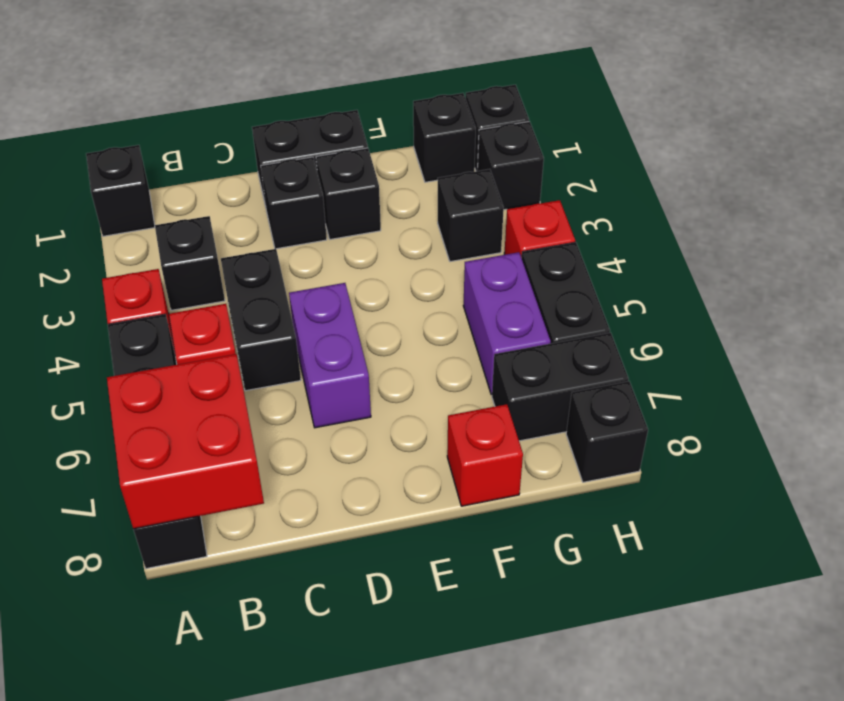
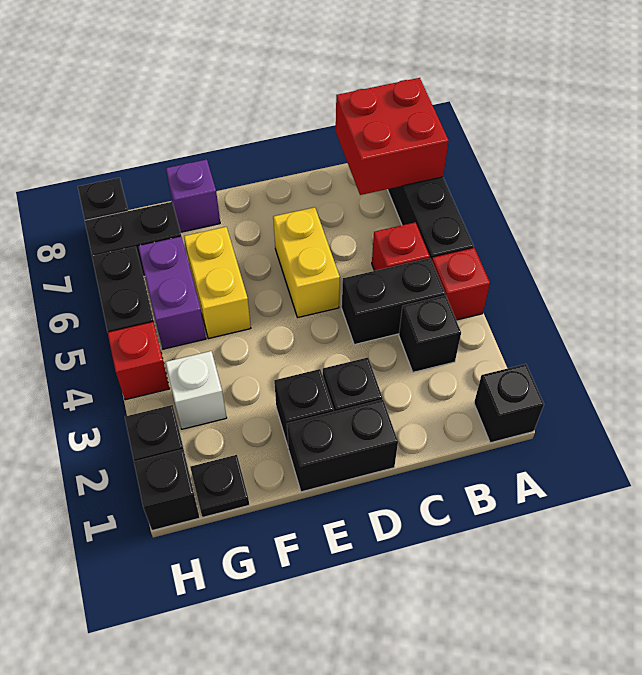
black 1x2 brick [221,249,301,391] -> black 1x2 brick turned to [342,258,445,345]
purple 1x2 brick [289,283,371,428] -> yellow 1x2 brick [273,207,340,317]
none -> yellow 1x2 brick [184,227,251,339]
red 1x1 brick [447,404,523,506] -> purple 1x1 brick [166,159,220,232]
black 1x1 brick [413,93,476,182] -> black 1x1 plate [190,455,249,517]
black 1x1 brick [438,169,504,262] -> white 1x1 brick [165,351,227,429]

